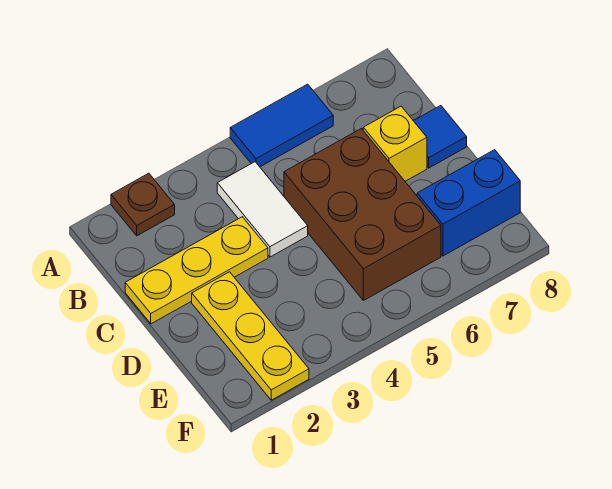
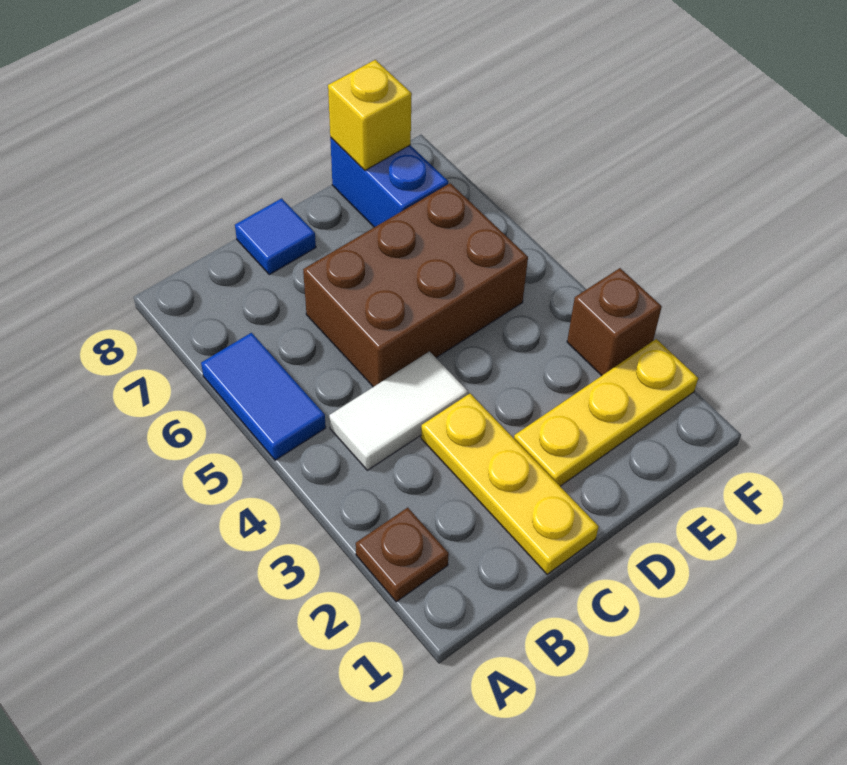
yellow 1x1 brick [363,106,427,181] -> yellow 1x1 brick moved to [328,60,412,170]
none -> brown 1x1 brick [567,268,662,376]

